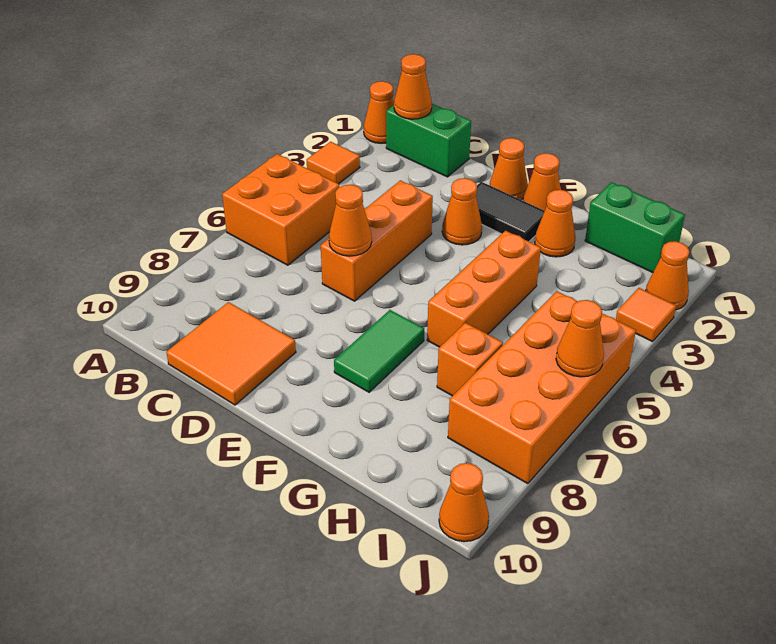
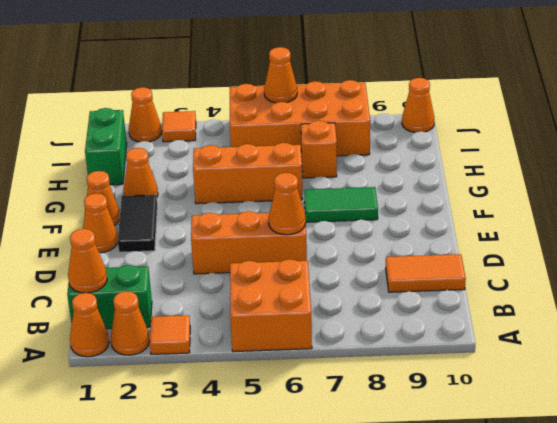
green 1x2 brick [386,104,471,177] -> green 1x2 brick turned to [67,265,152,329]
orange 2x2 tile [166,302,296,405] -> orange 1x2 tile [386,254,466,292]
orange 1x1 cone [442,178,482,245] -> orange 1x1 cone moved to [110,291,150,355]

